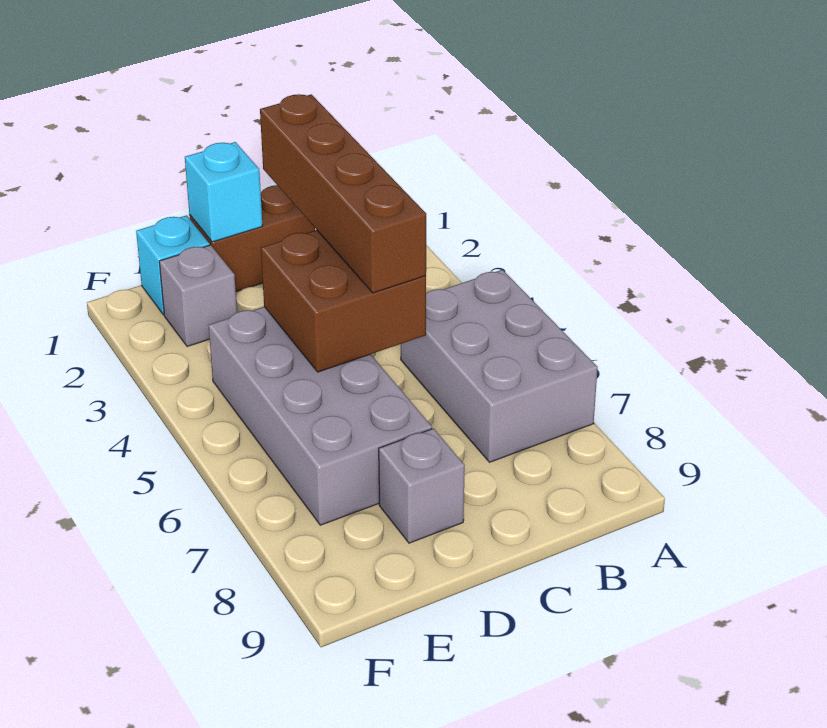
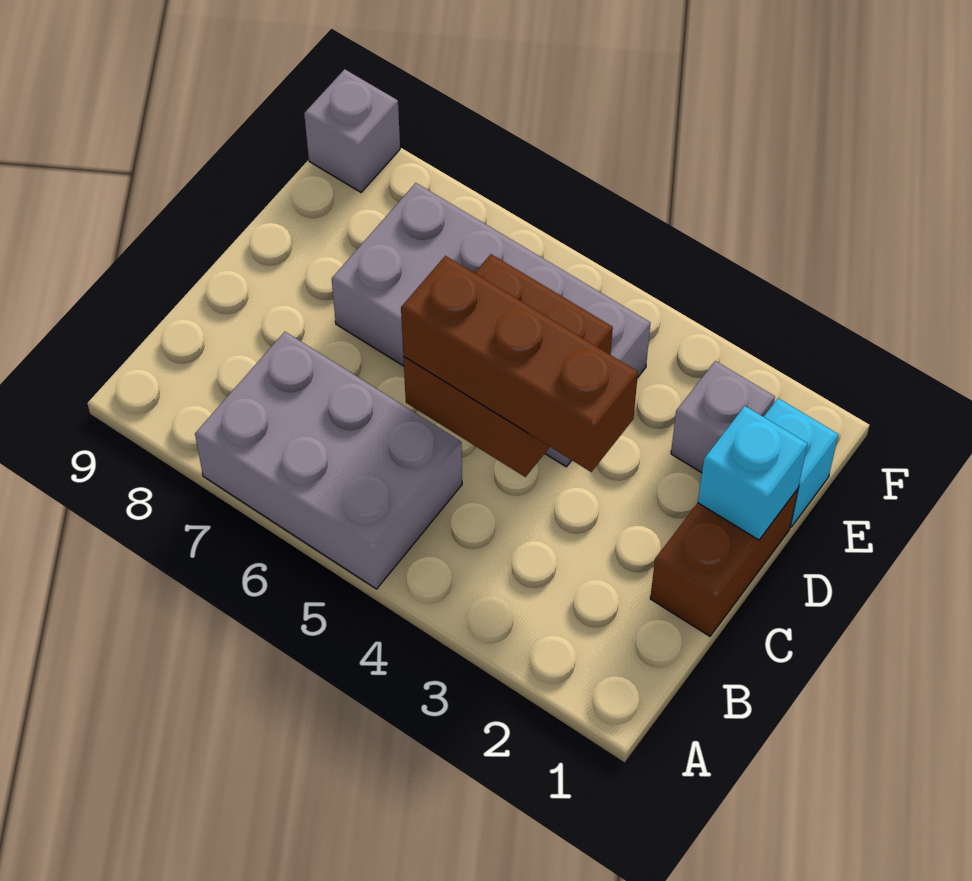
brown 1x4 brick [260,94,426,293] -> brown 1x3 brick [401,256,638,472]
grey 1x1 brick [379,429,465,543] -> grey 1x1 brick moved to [304,69,400,192]

